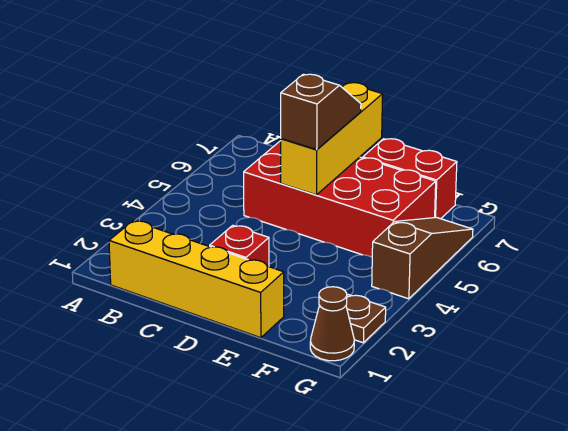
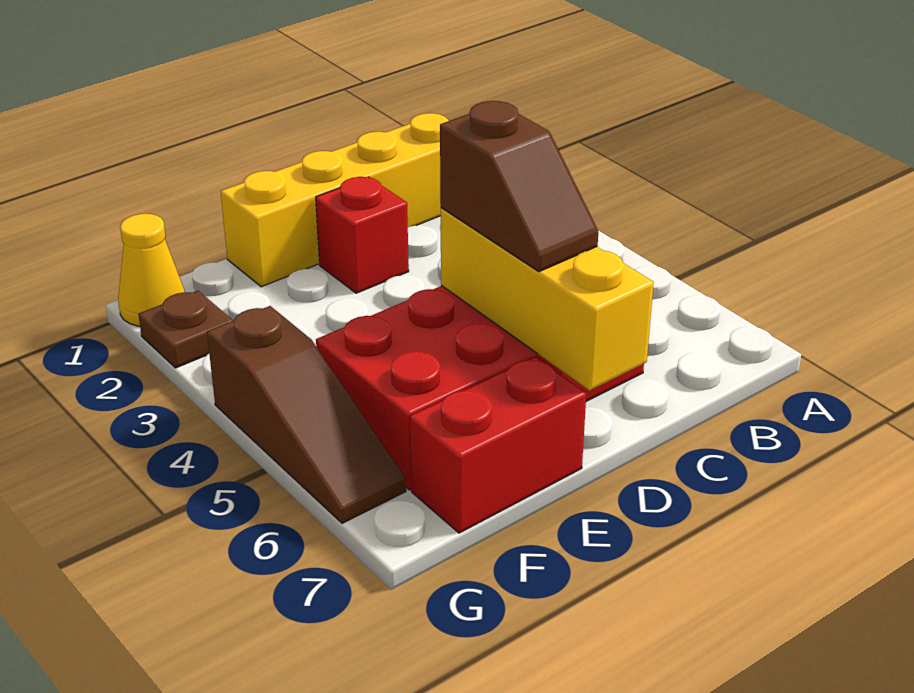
brown 1x1 cone [310,287,354,361] -> yellow 1x1 cone [118,214,185,326]

